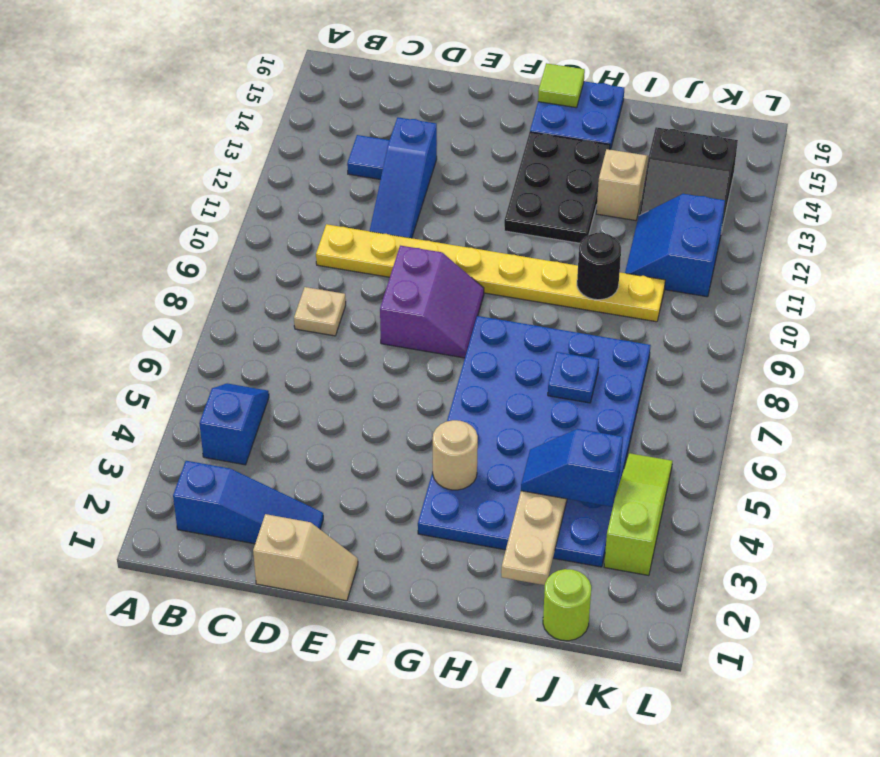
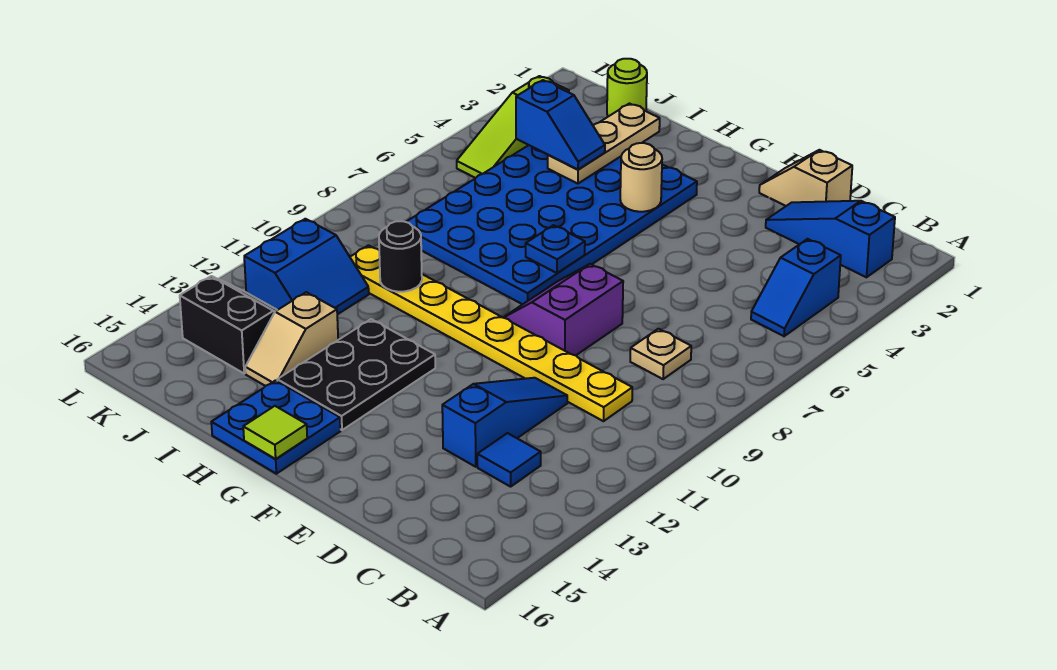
blue 1x1 plate [548,352,599,403] -> blue 1x1 plate moved to [526,225,585,273]

